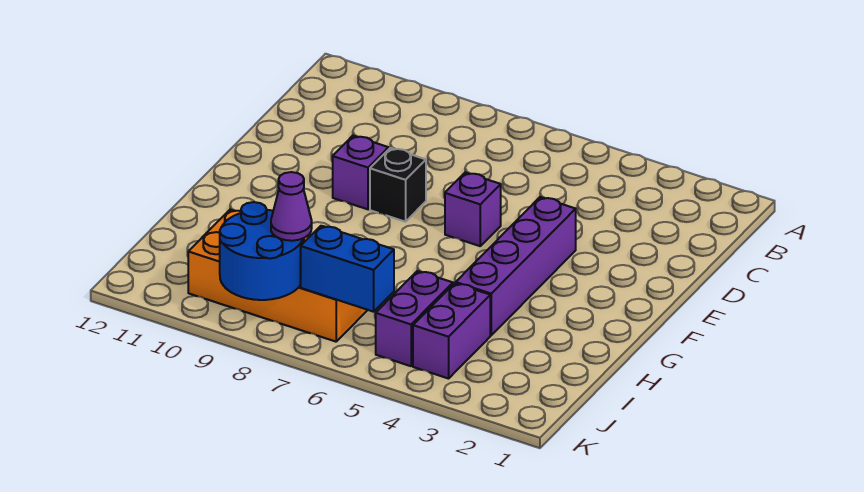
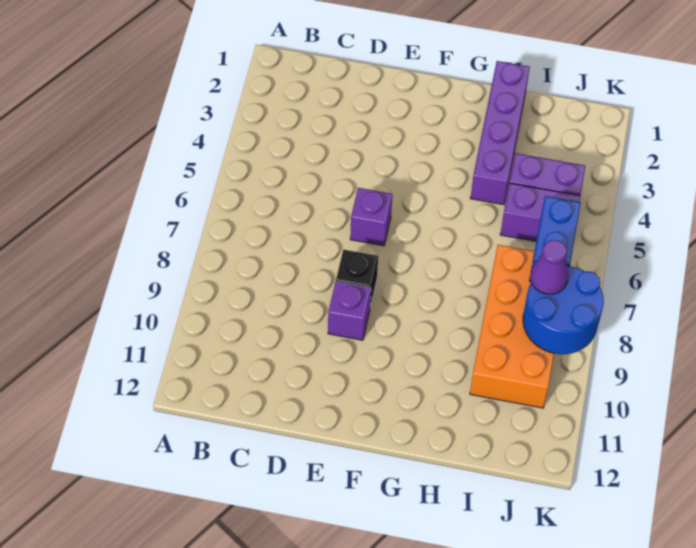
purple 1x4 brick [456,197,576,335] -> purple 1x4 brick turned to [470,61,530,205]

